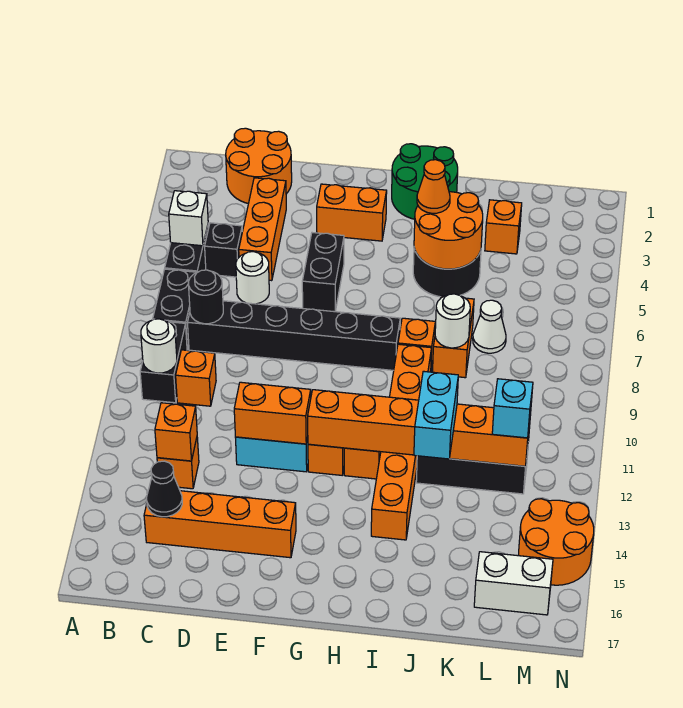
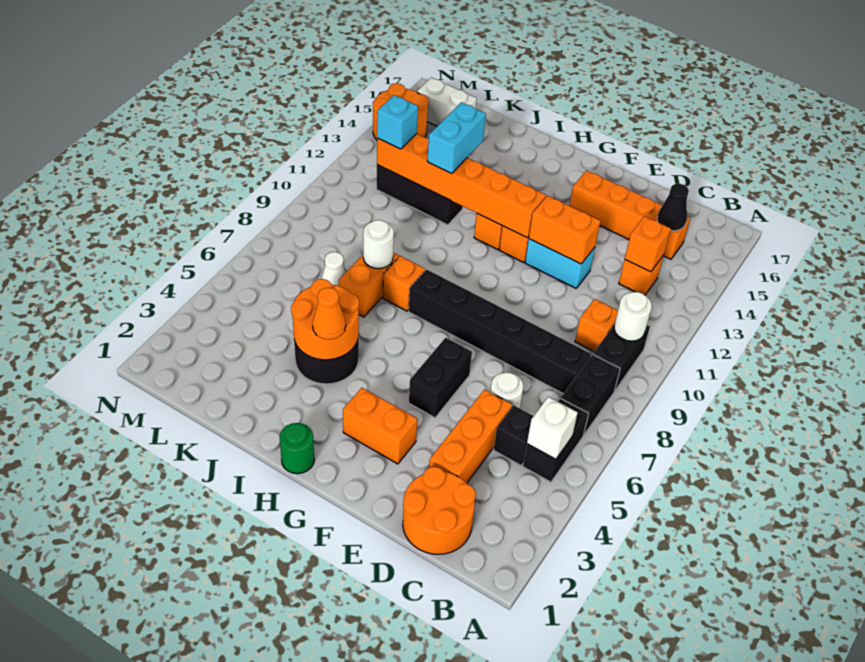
black 1x1 round brick [189,270,223,324] -> none
green 2x2 round brick [392,144,458,219] -> green 1x1 round brick [280,423,314,474]
orange 1x6 brick [371,344,432,540] -> none
orange 1x1 brick [485,200,522,254] -> none

